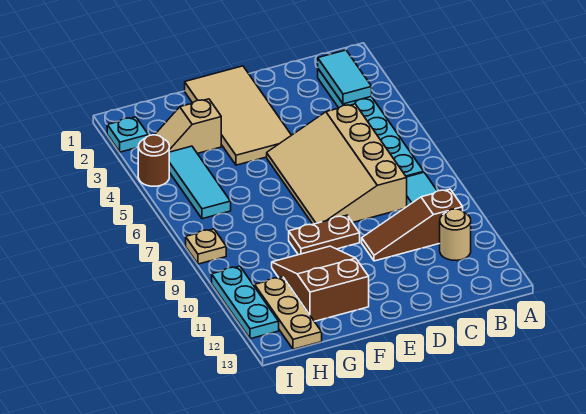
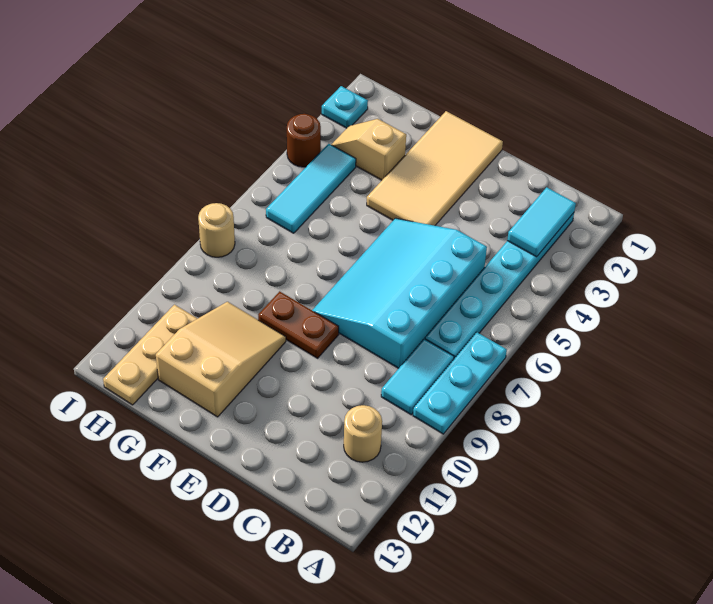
brown 1x3 slope [362,189,463,261] -> none
tan 3x4 slope [267,104,407,224] -> cyan 3x4 slope [312,218,487,368]
brown 2x3 slope [272,246,369,321] -> tan 2x3 slope [156,302,286,417]
tan 1x1 plate [186,229,226,264] -> tan 1x1 round brick [198,203,235,257]
cyan 1x3 plate [212,266,279,339] -> cyan 1x3 plate moved to [413,332,507,434]

